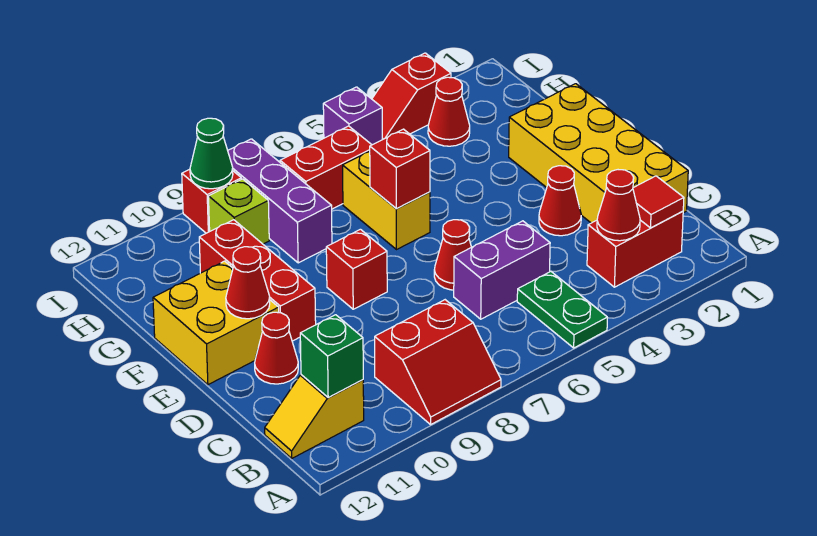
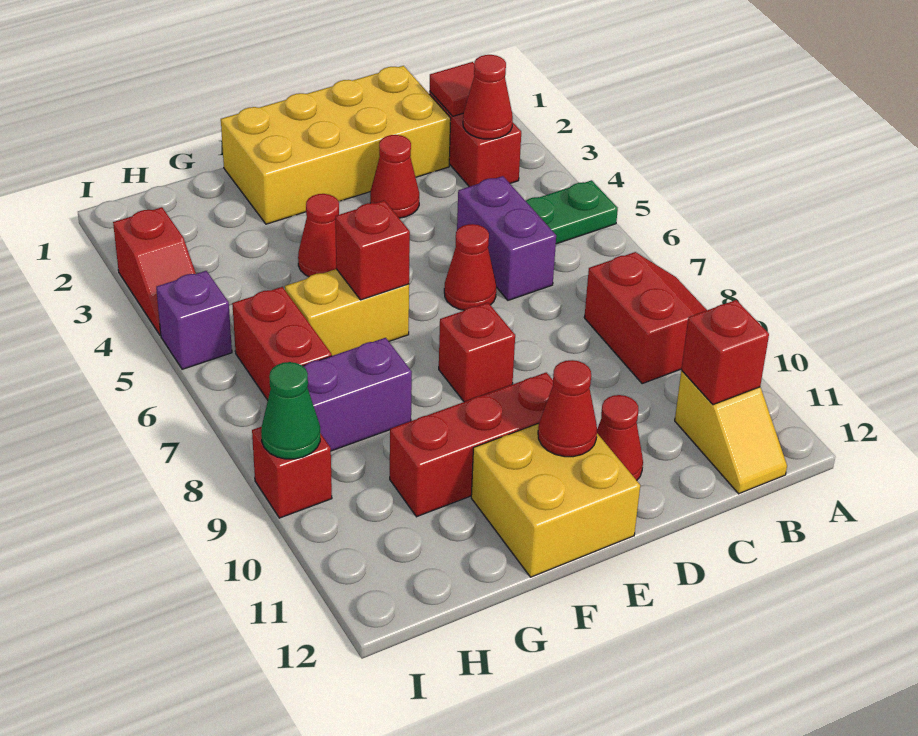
green 1x1 brick [300,315,363,398] -> red 1x1 brick [681,300,769,405]
purple 1x3 brick [228,139,332,263] -> purple 1x2 brick [303,338,412,451]
red 1x1 cone [428,77,470,146] -> red 1x1 cone moved to [298,194,339,277]
lime 1x1 brick [209,179,269,244] -> none

